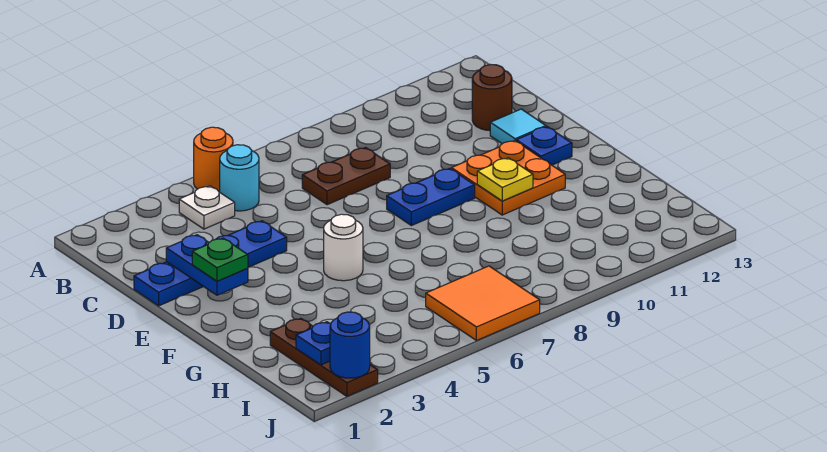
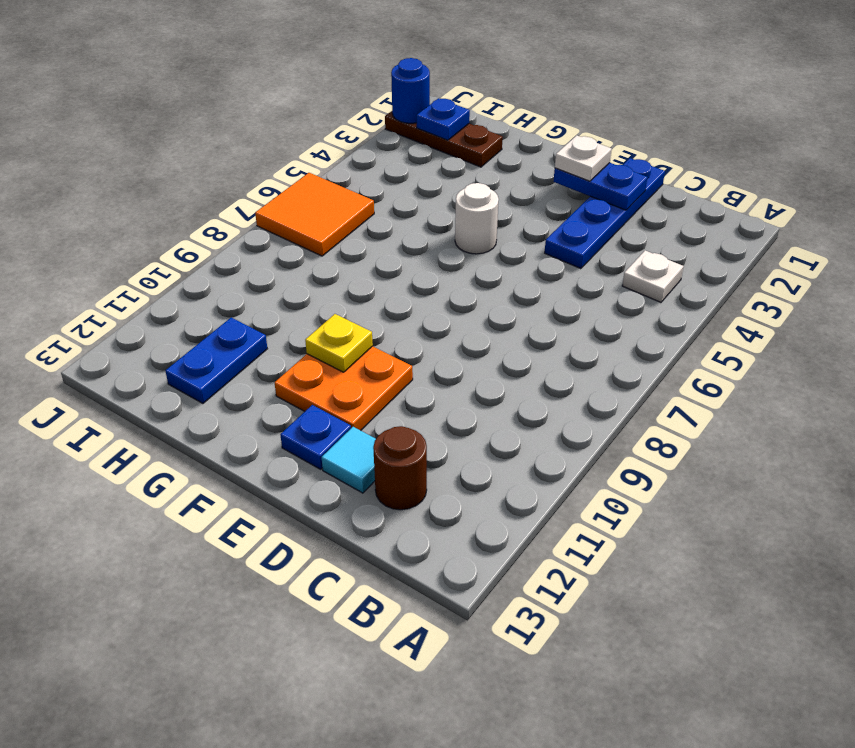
orange 1x1 round brick [194,127,233,192] -> none
cyan 1x1 round brick [220,145,259,211] -> none
brown 1x2 plate [302,148,390,205] -> none
green 1x1 plate [192,238,248,281] -> white 1x1 plate [555,135,612,181]
blue 1x2 plate [387,168,475,226] -> blue 1x2 plate moved to [165,317,267,403]

